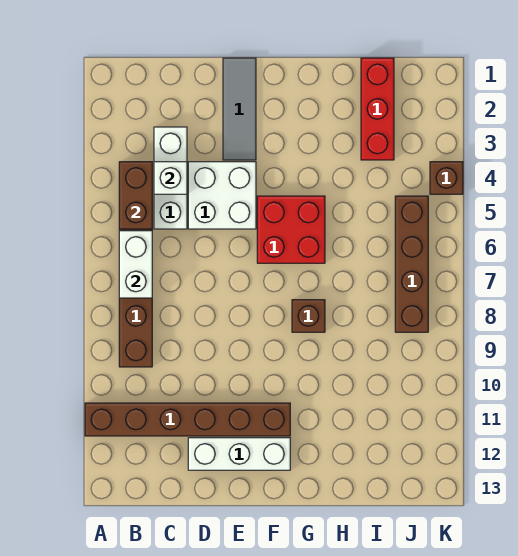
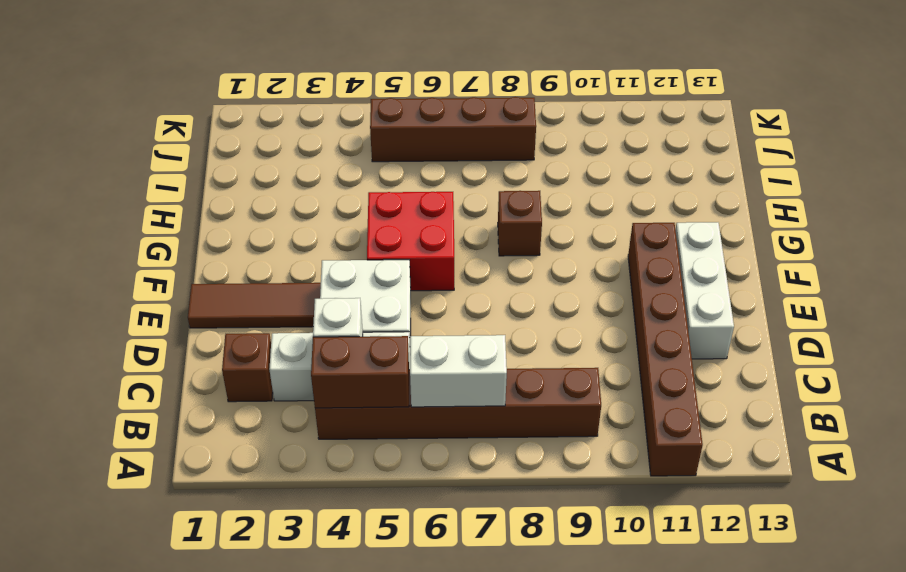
grey 1x3 tile [223,58,256,160] -> brown 1x3 tile [188,283,321,328]
red 1x3 brick [361,58,394,160] -> none
brown 1x1 brick [430,162,463,194] -> brown 1x1 brick moved to [222,333,273,402]

